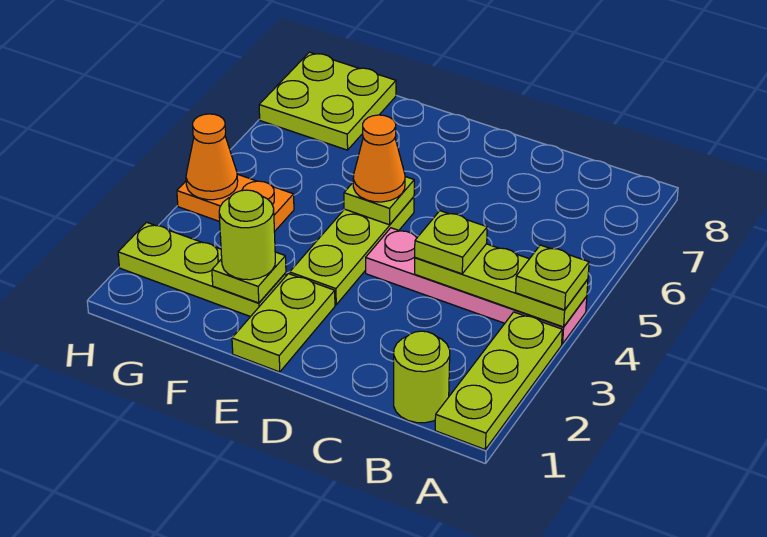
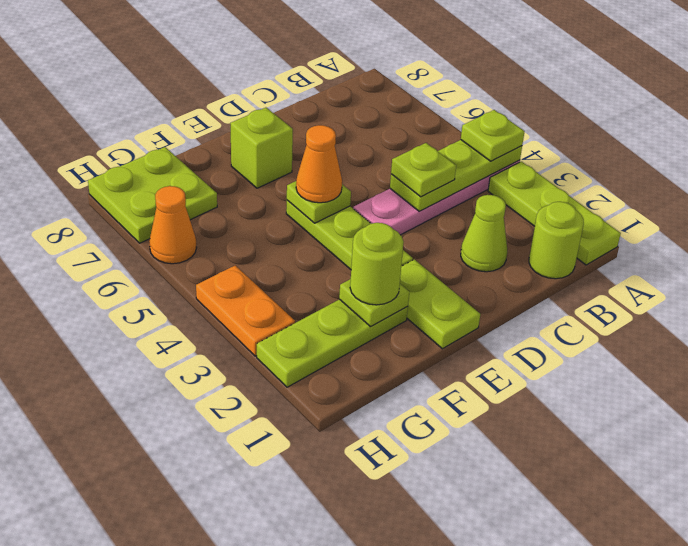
none -> lime 1x1 cone [461,195,507,272]
none -> lime 1x1 brick [230,108,293,188]
orange 1x2 plate [177,174,294,232] -> orange 1x2 plate turned to [196,265,295,356]
orange 1x1 cone [186,114,238,200] -> orange 1x1 cone moved to [149,186,197,264]

